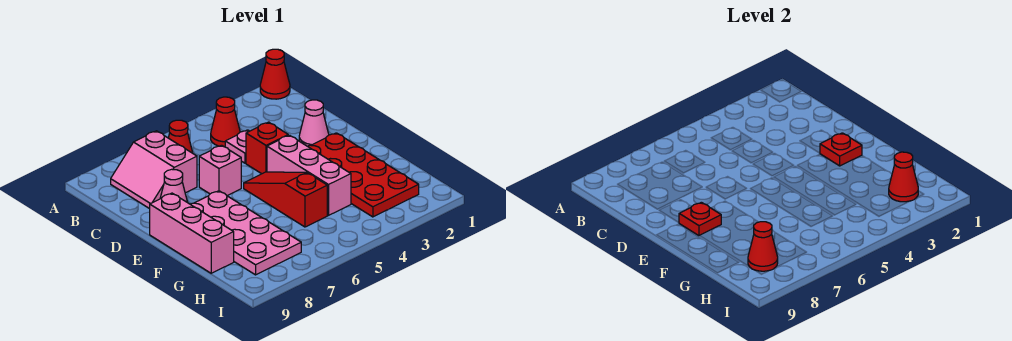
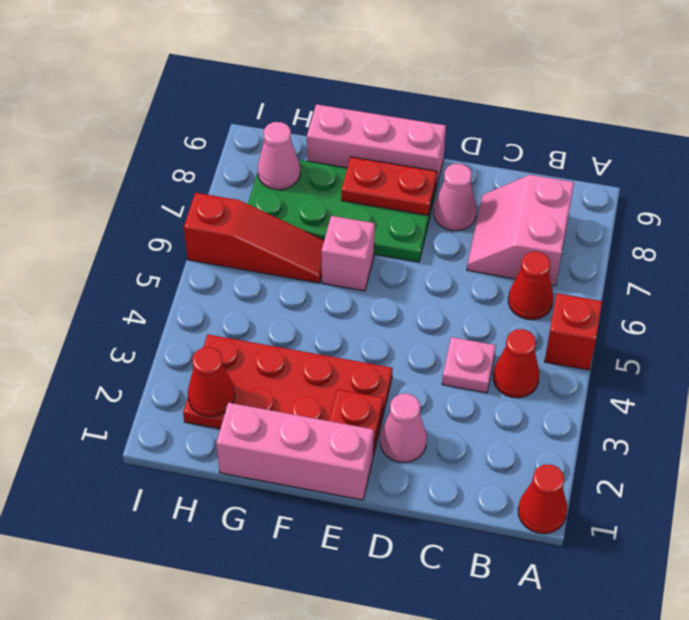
pink 2x2 slope [111,131,197,209] -> pink 2x2 slope turned to [467,175,574,286]
red 1x1 brick [246,122,288,174] -> red 1x1 brick moved to [545,293,602,370]
pink 1x1 brick [199,145,241,196] -> pink 1x1 brick moved to [321,216,375,291]
pink 1x3 brick [267,135,351,215] -> pink 1x3 brick moved to [216,403,374,500]
red 1x3 slope [244,172,327,227] -> red 1x3 slope moved to [184,193,324,283]
pink 2x4 plate [190,191,301,275] -> green 2x4 plate [248,160,436,262]
red 1x1 plate [679,202,721,236] -> red 1x2 plate [341,157,437,215]
red 1x1 cone [748,222,778,271] -> pink 1x1 cone [258,122,300,190]

